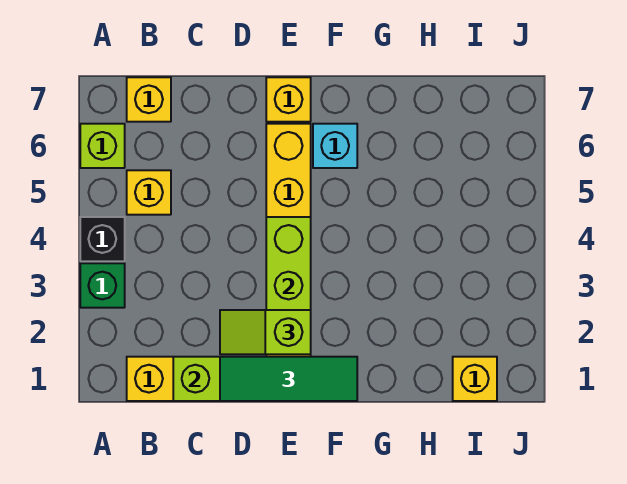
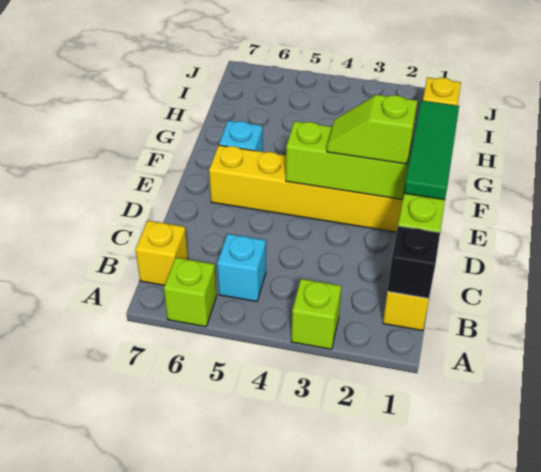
green 1x1 brick [80,263,125,308] -> lime 1x1 brick [291,279,341,349]
black 1x1 brick [80,217,125,261] -> black 1x1 brick moved to [387,226,440,299]
yellow 1x1 brick [127,170,171,215] -> cyan 1x1 brick [217,234,266,302]
lime 1x2 slope [220,310,311,354] -> lime 1x2 slope turned to [327,95,417,164]
yellow 1x1 brick [266,77,311,122] -> none

